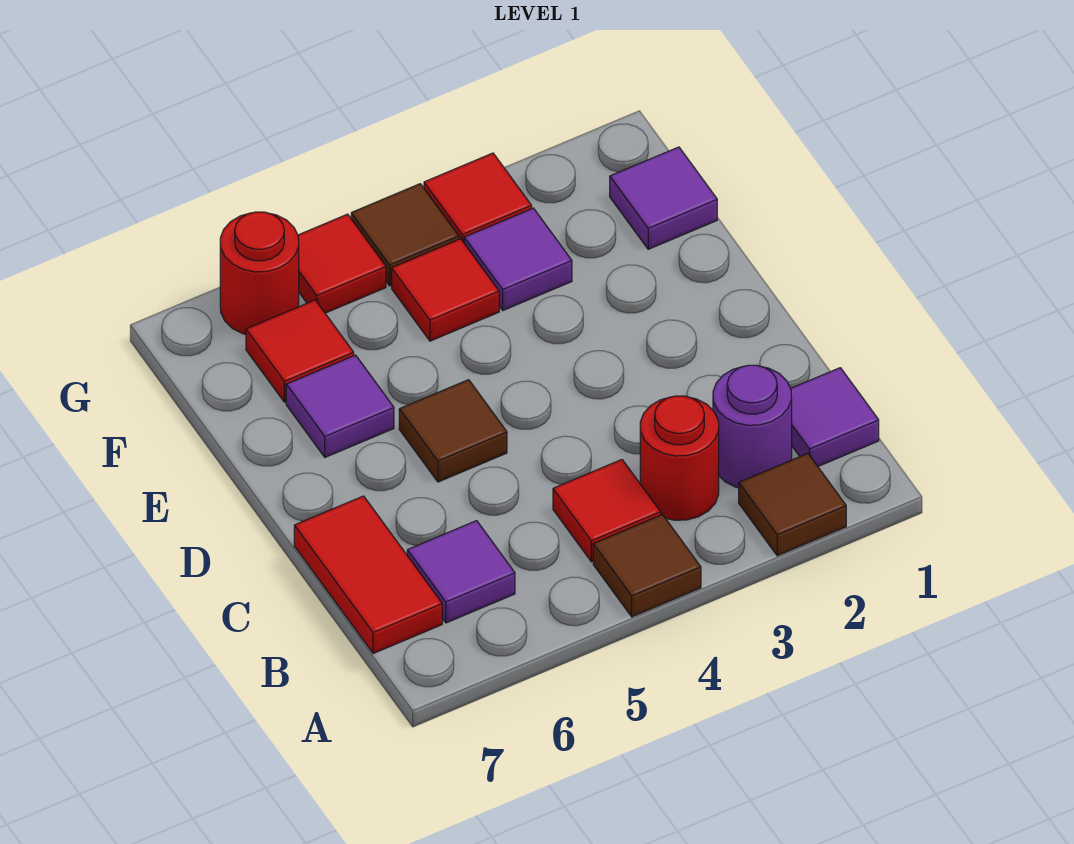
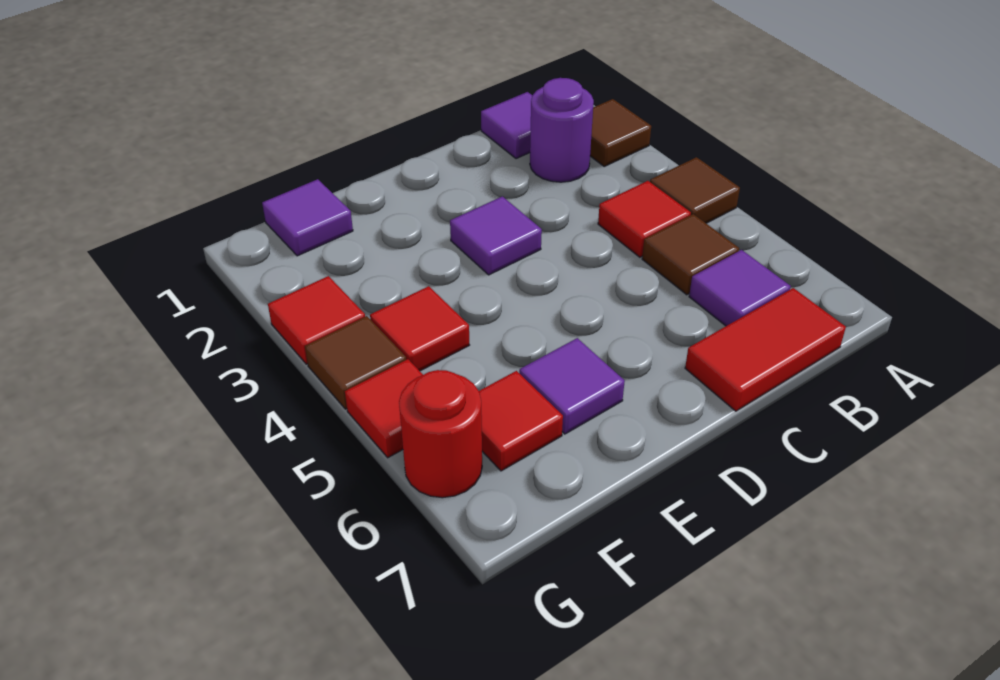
red 1x1 round brick [640,396,719,520] -> none
brown 1x1 tile [399,380,507,482] -> brown 1x1 tile moved to [642,214,739,295]
purple 1x1 tile [464,208,572,310] -> purple 1x1 tile moved to [450,196,542,275]

